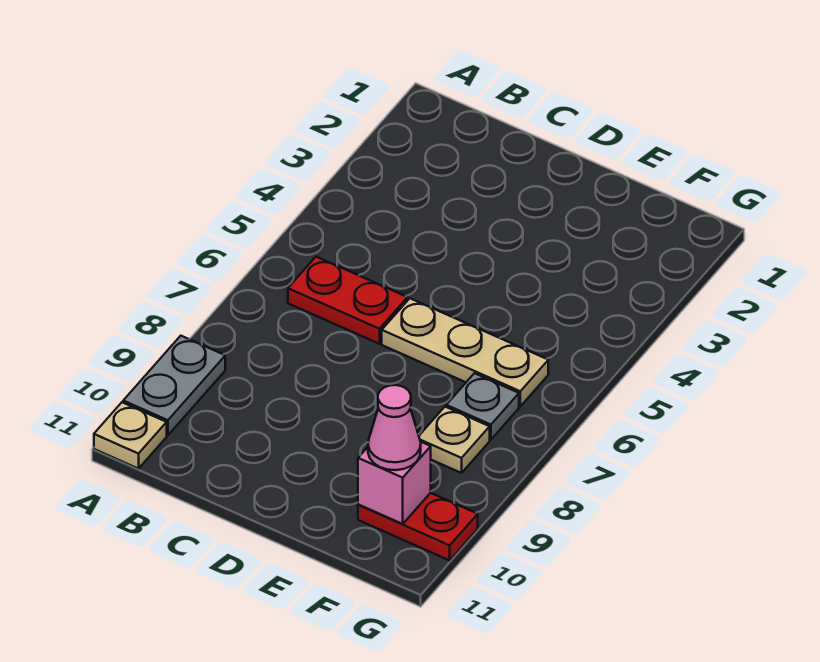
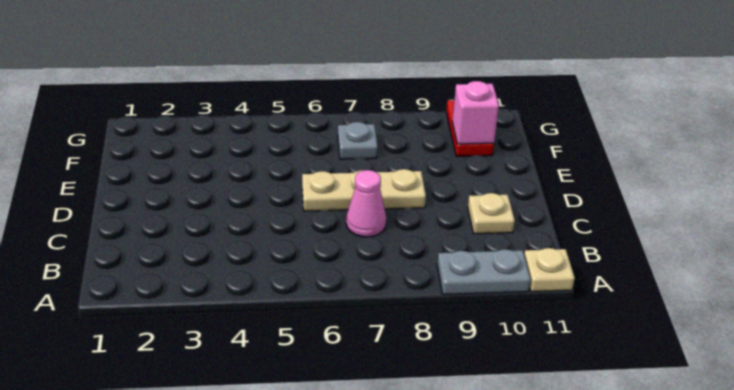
red 1x2 plate [288,257,408,344] -> none
tan 1x3 plate [382,298,548,406] -> tan 1x3 plate turned to [302,169,426,211]
tan 1x1 plate [419,407,490,473] -> tan 1x1 plate moved to [468,193,515,234]
pink 1x1 cone [368,385,421,470] -> pink 1x1 cone moved to [346,170,386,237]

